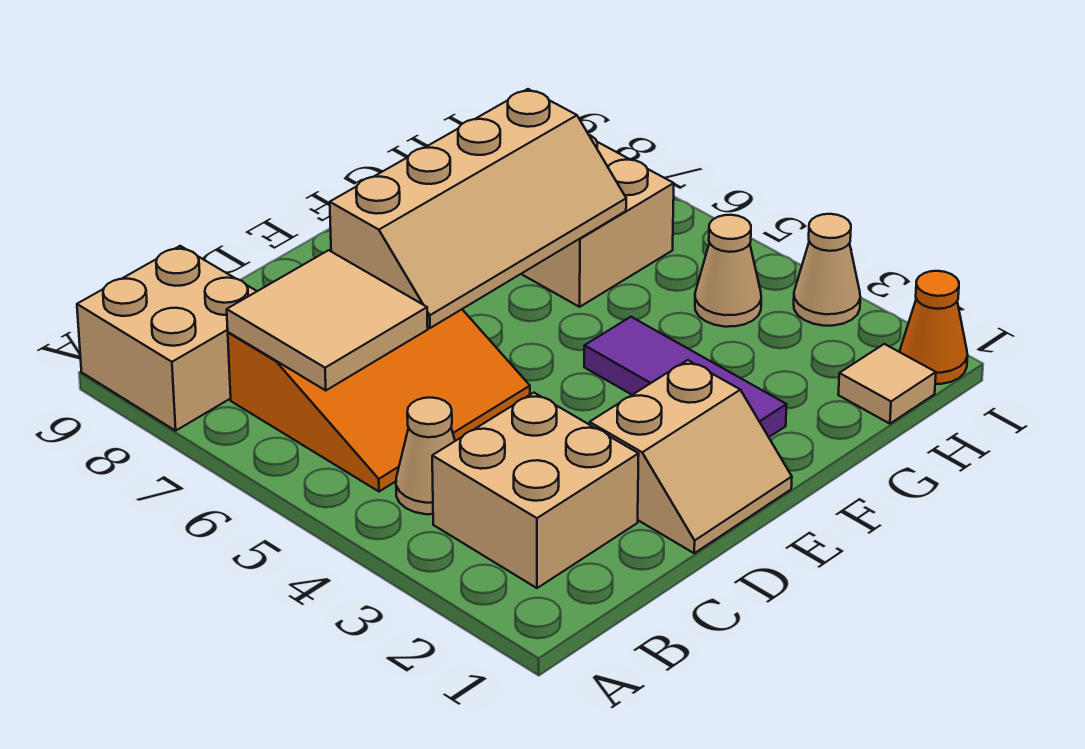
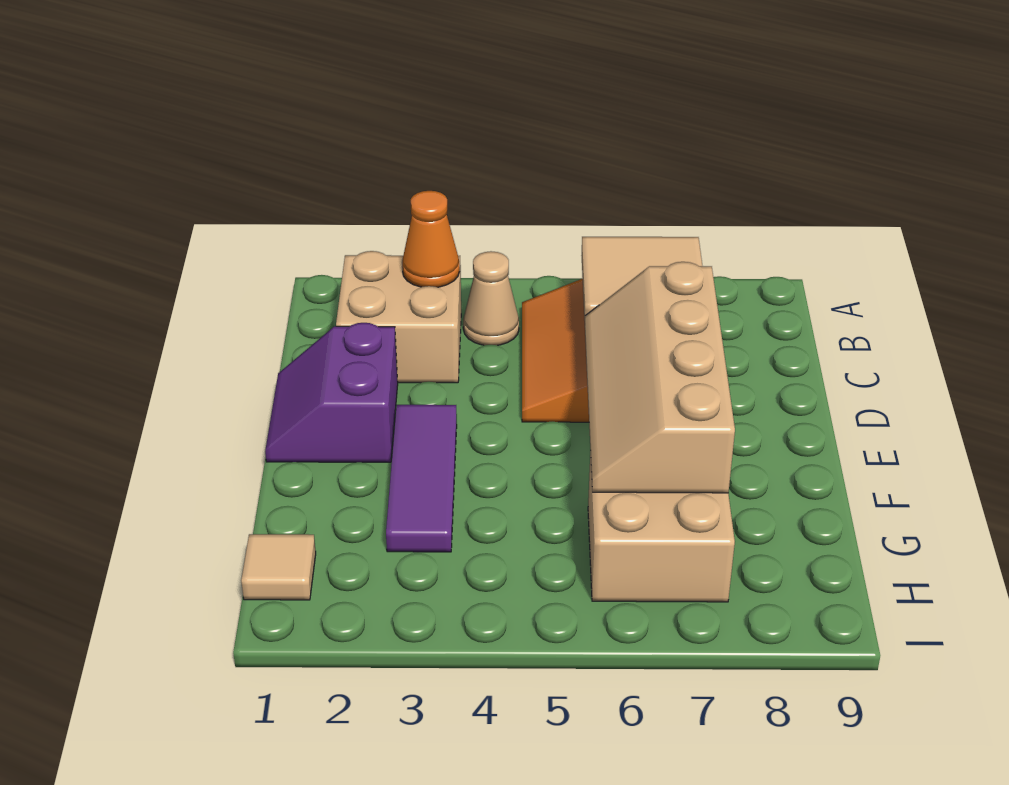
tan 2x2 brick [77,246,257,431] -> none
tan 2x2 slope [590,360,792,553] -> purple 2x2 slope [265,323,398,462]
purple 1x3 tile [584,317,787,437] -> purple 1x3 tile turned to [386,405,457,552]
tan 1x1 cone [695,215,761,327] -> none
orange 1x1 cone [900,271,968,384] -> orange 1x1 cone moved to [402,191,460,287]
tan 1x1 cone [794,214,860,326] -> none

